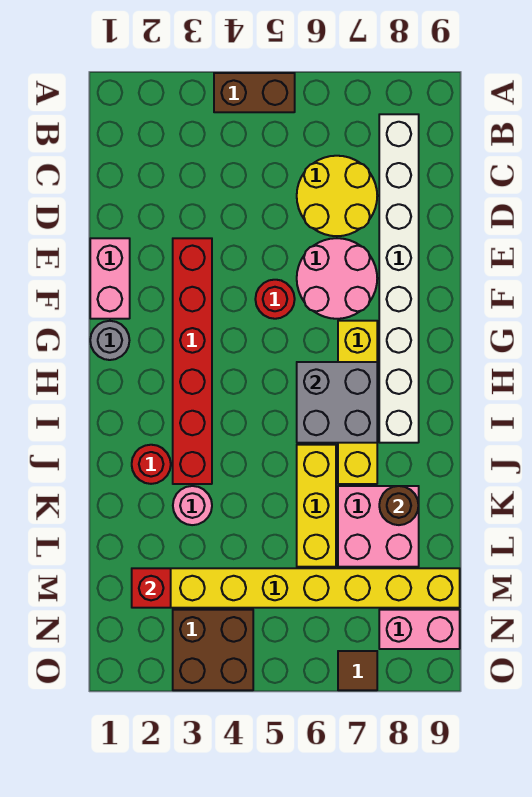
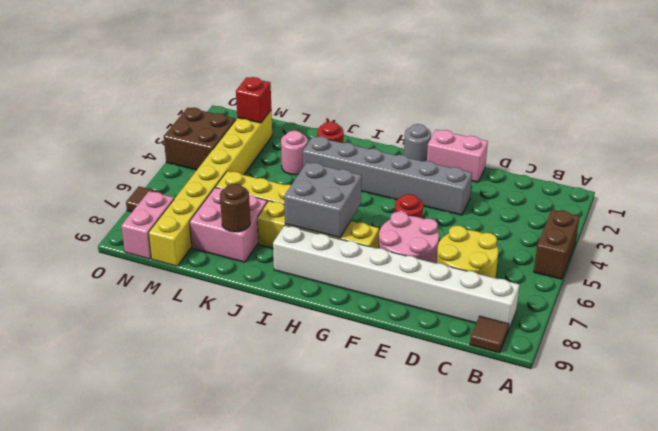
none -> brown 1x1 tile [470,316,509,353]
red 1x6 brick [173,238,212,484] -> grey 1x6 brick [303,136,472,215]

